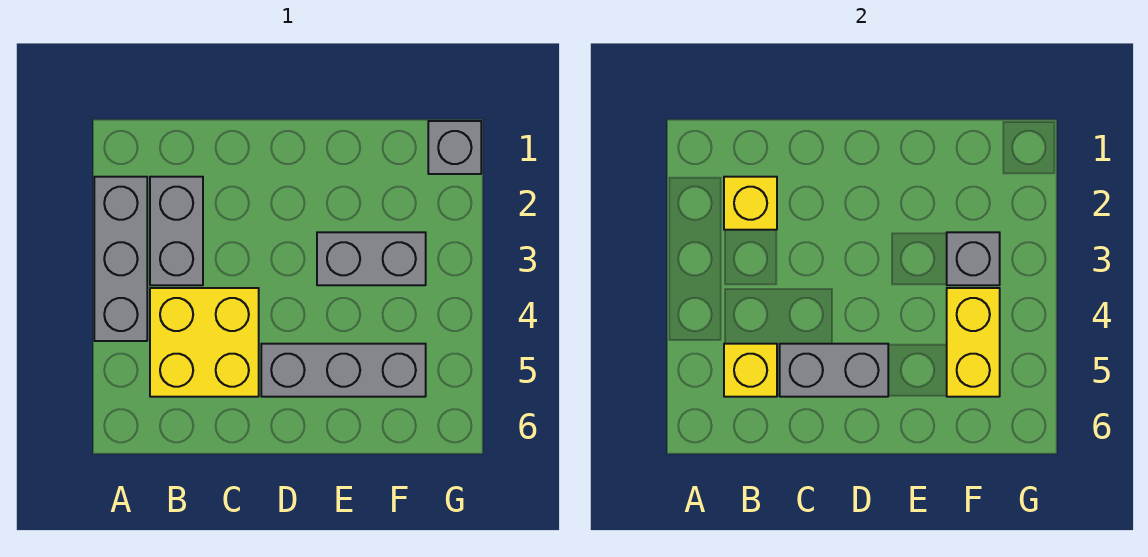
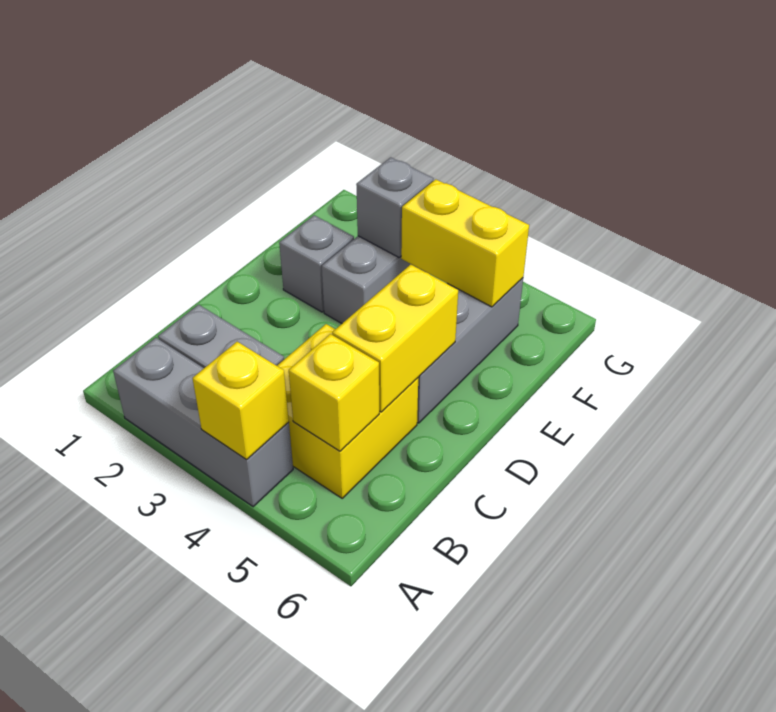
yellow 1x1 brick [724,177,777,230] -> yellow 1x1 brick moved to [193,342,289,459]
grey 1x2 brick [780,344,888,397] -> yellow 1x2 brick [332,265,458,412]
grey 1x1 brick [428,121,481,174] -> grey 1x1 brick moved to [279,215,354,312]

